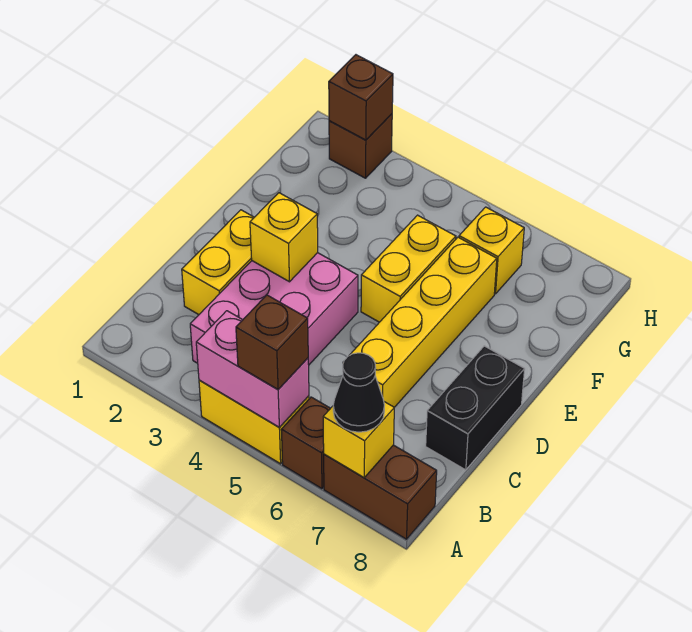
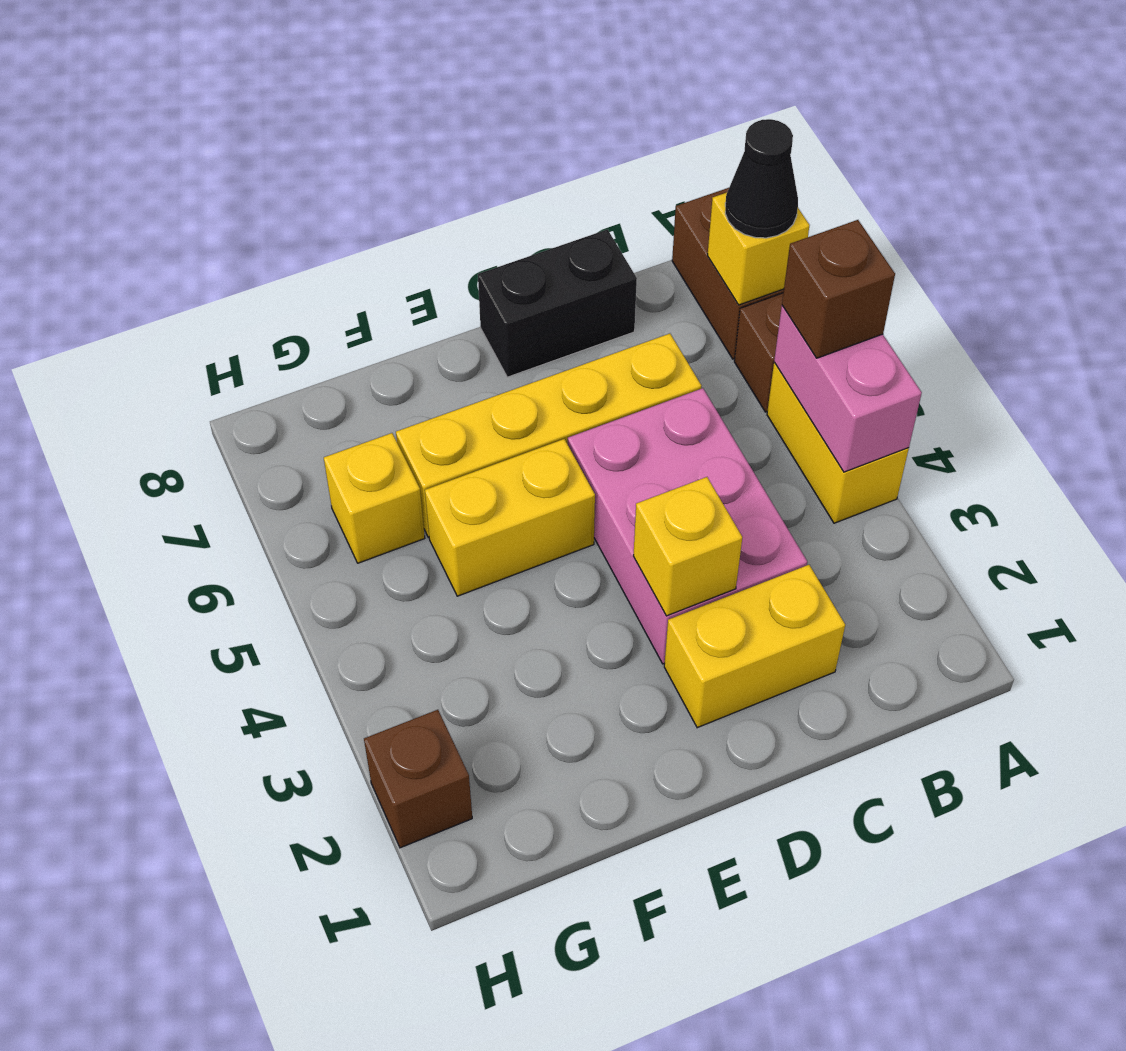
pink 2x3 brick [190,253,358,365] -> pink 2x3 brick turned to [568,388,807,664]
brown 1x1 brick [329,55,393,140] -> none

